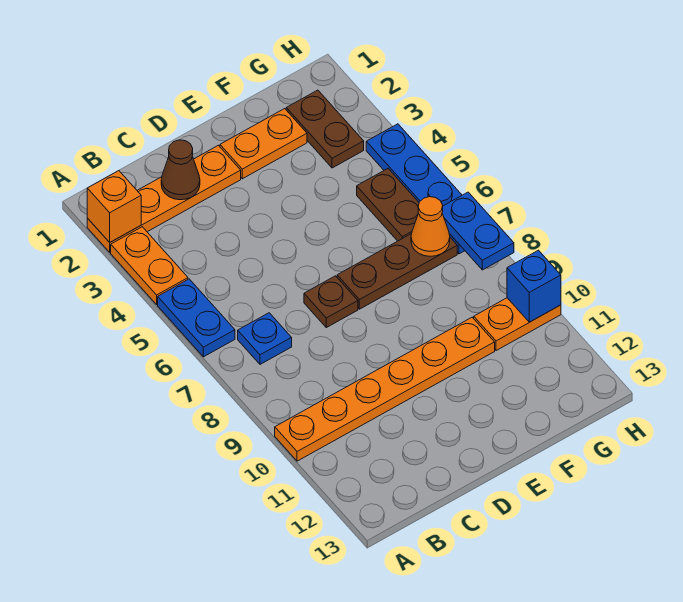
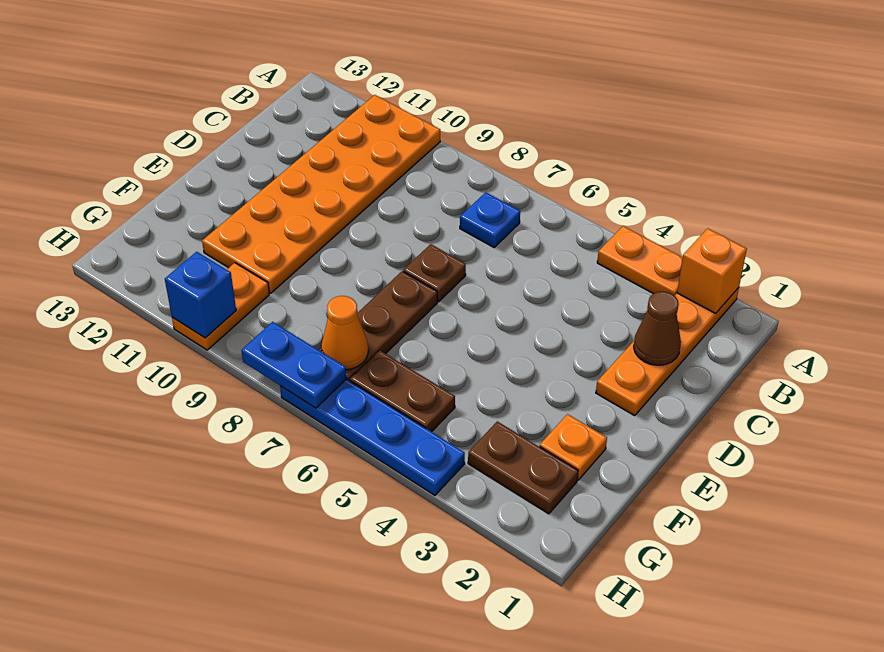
blue 1x2 plate [158,279,235,357] -> none
orange 1x6 plate [275,317,495,461] -> orange 2x6 plate [202,95,440,293]
orange 1x2 plate [220,109,307,179] -> orange 1x1 plate [540,414,607,480]

